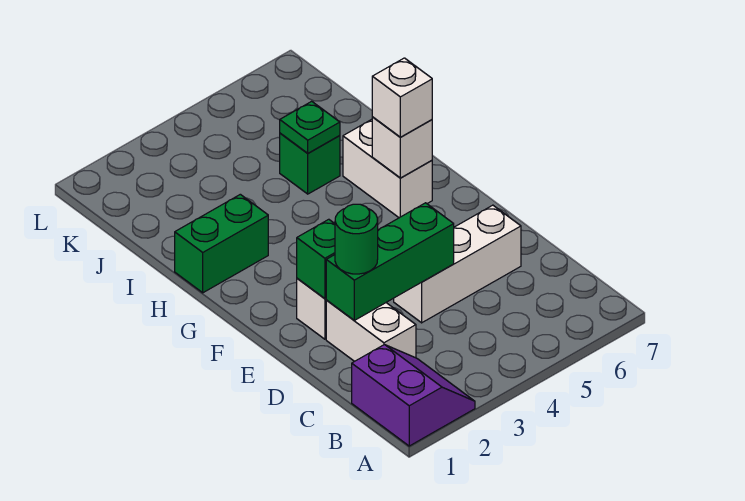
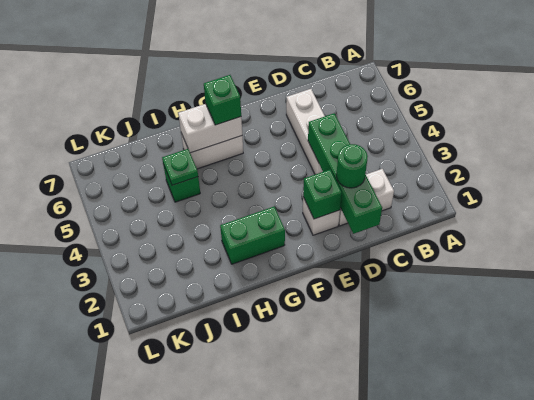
purple 2x2 slope [352,345,475,446] -> none
green 1x3 brick [326,203,454,320] -> green 1x4 brick [308,113,382,234]
white 1x1 brick [372,117,432,178] -> white 1x2 brick [178,104,242,153]
white 1x1 brick [372,58,432,137] -> green 1x1 brick [204,75,241,125]
green 1x2 brick [175,194,268,293] -> green 1x2 brick turned to [220,206,285,264]

